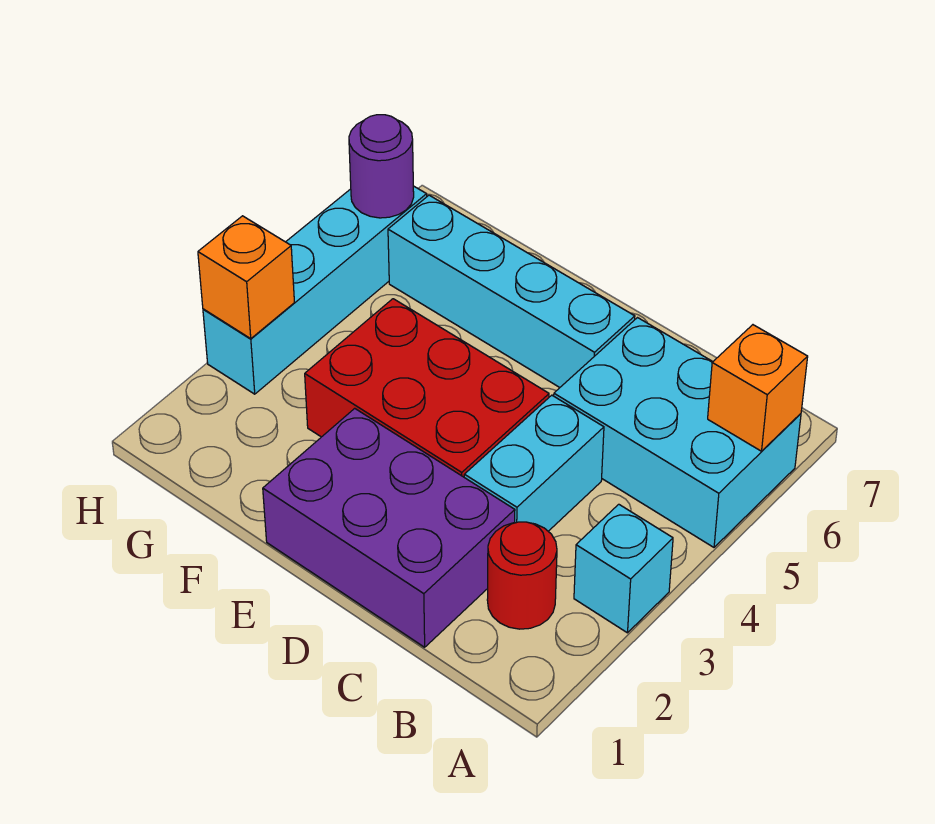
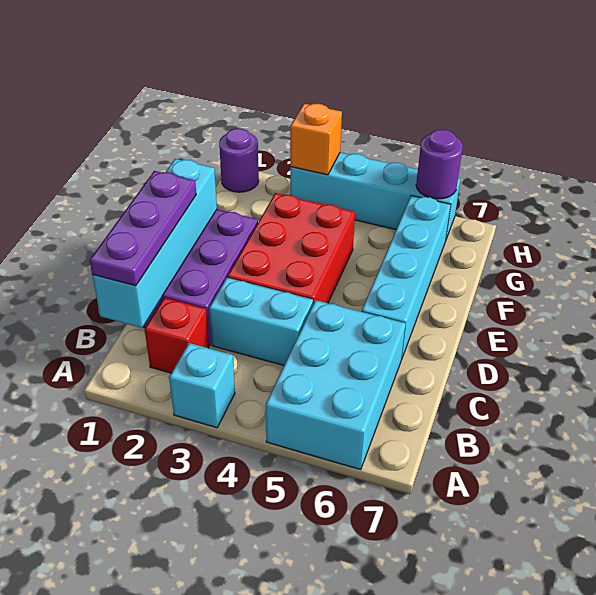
orange 1x1 brick [708,325,808,451] -> none
none -> cyan 1x4 brick [92,159,217,328]
none -> purple 1x3 plate [90,171,196,286]
red 1x1 round brick [487,522,557,629] -> red 1x1 brick [145,298,209,373]
none -> purple 1x1 round brick [219,128,259,192]

